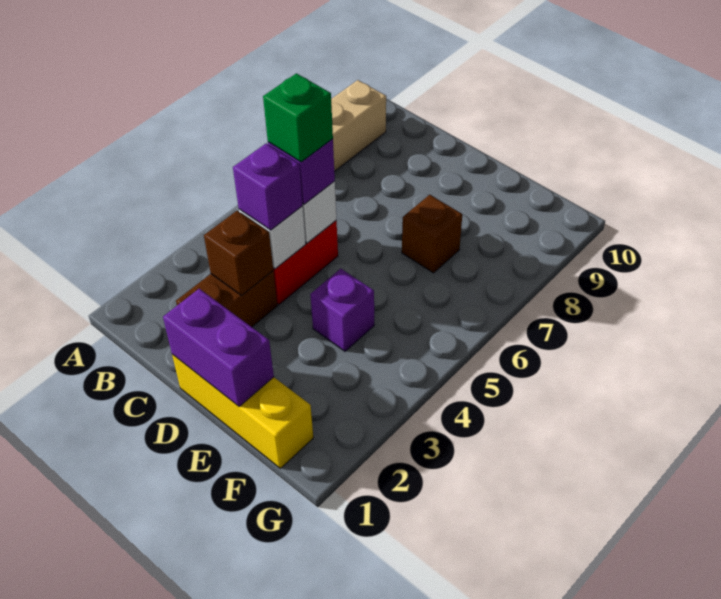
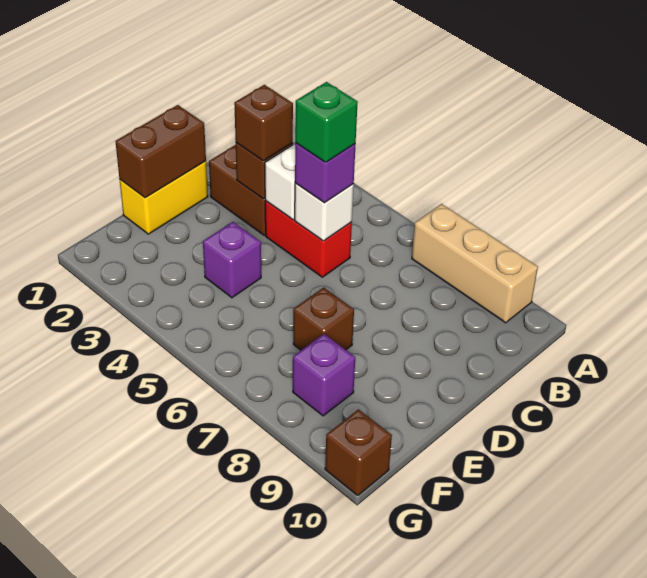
none -> brown 1x1 brick [234,85,293,161]
purple 1x1 brick [233,143,303,230] -> purple 1x1 brick moved to [293,334,355,416]
yellow 1x3 brick [172,354,313,468] -> yellow 1x2 brick [120,161,208,234]
purple 1x2 brick [163,289,274,407] -> brown 1x2 brick [115,105,206,198]
none -> brown 1x1 brick [325,409,392,495]

